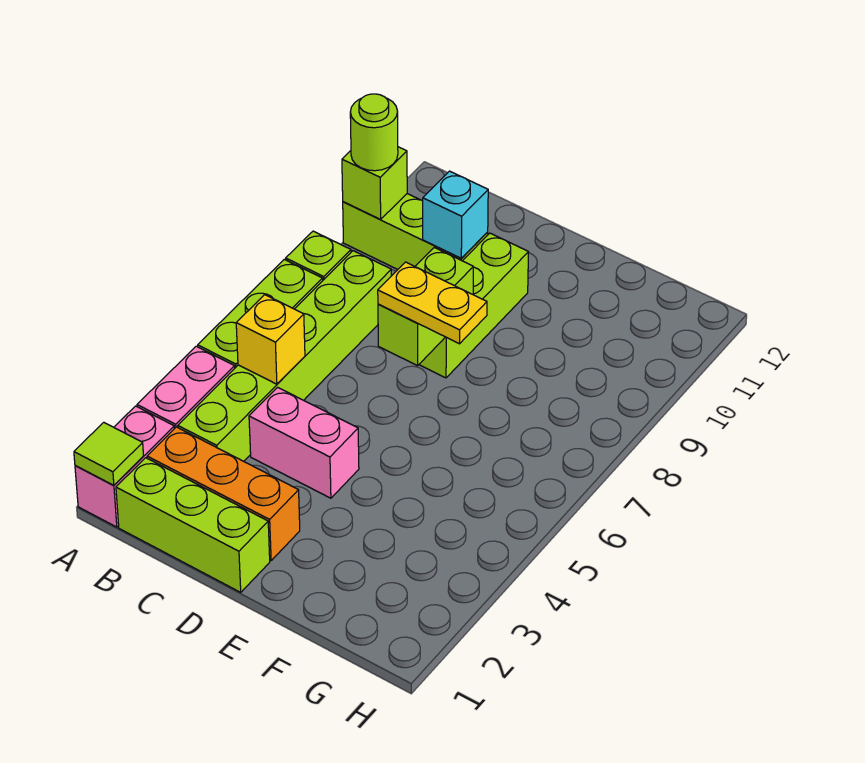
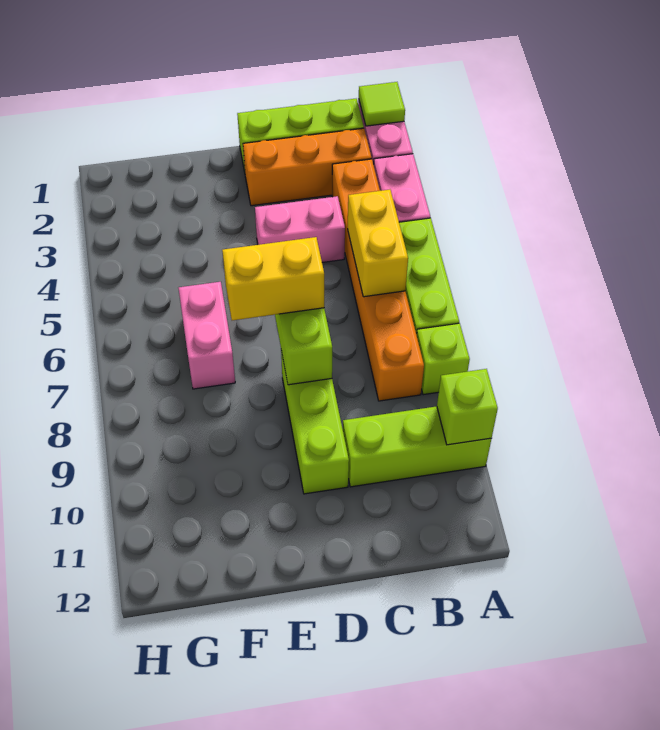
lime 1x1 round brick [350,94,398,171] -> none
lime 1x6 brick [178,251,391,461] -> orange 1x6 brick [332,159,424,401]
yellow 1x1 brick [236,295,305,384] -> yellow 1x2 brick [348,190,408,297]
cyan 1x1 brick [423,171,488,258] -> none
yellow 1x2 plate [378,262,487,344] -> yellow 1x2 brick [222,237,324,320]
none -> pink 1x2 brick [179,282,235,389]

